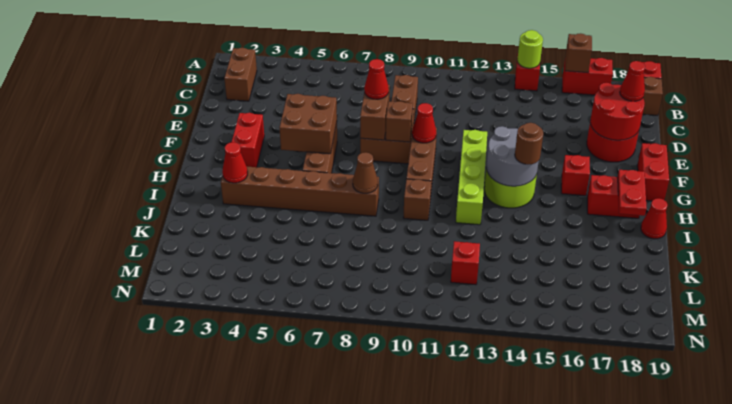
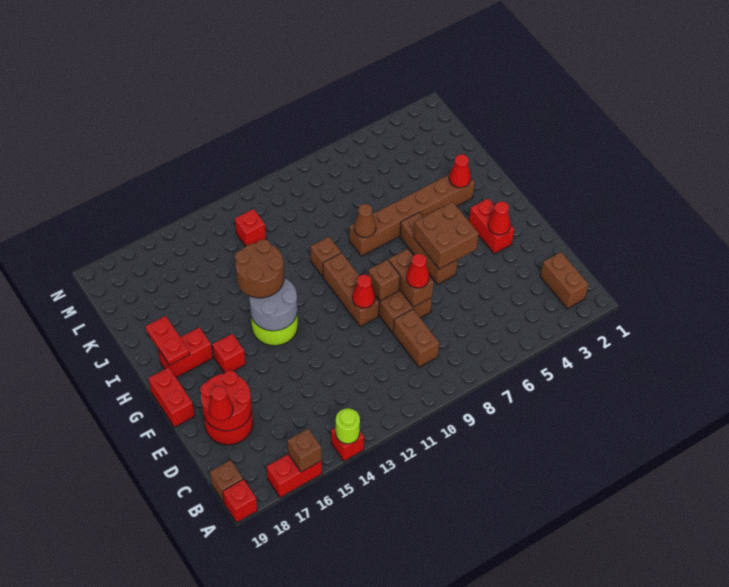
lime 1x4 brick [456,130,487,225] -> none
brown 1x1 round brick [515,123,543,165] -> brown 2x2 round brick [235,239,284,298]
red 1x1 cone [641,198,668,239] -> red 1x1 cone moved to [488,201,510,235]

